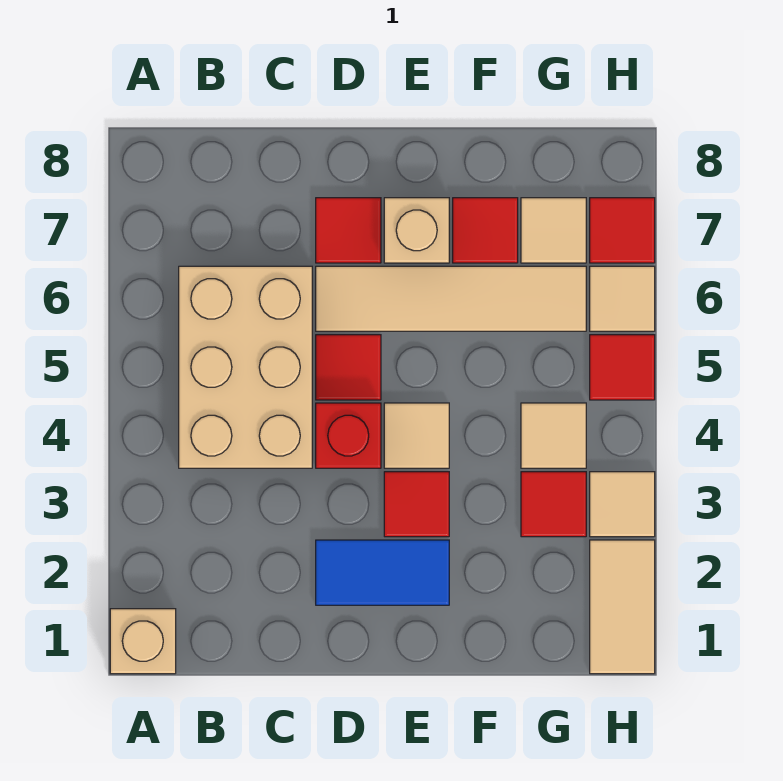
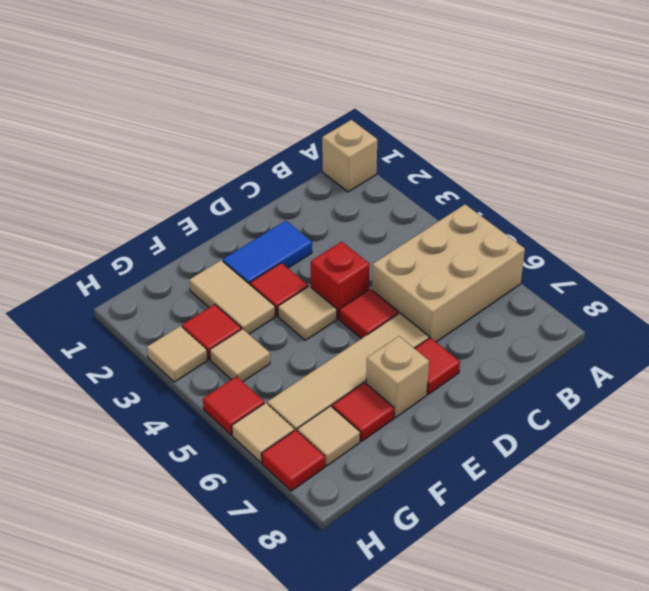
tan 2x3 brick [179,266,312,468] -> tan 2x3 brick turned to [372,204,525,342]
tan 1x2 tile [590,540,655,674] -> tan 1x2 tile moved to [189,260,275,334]

